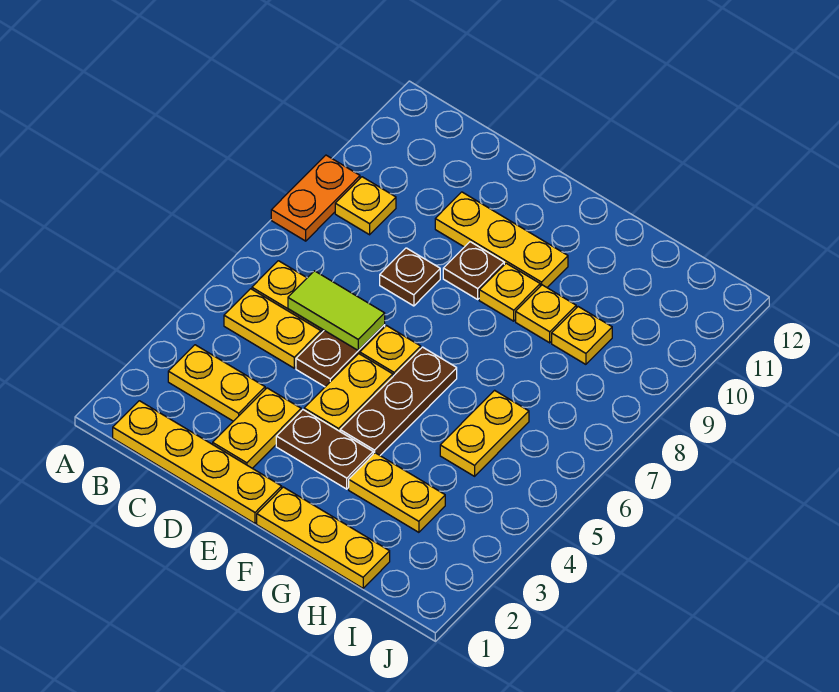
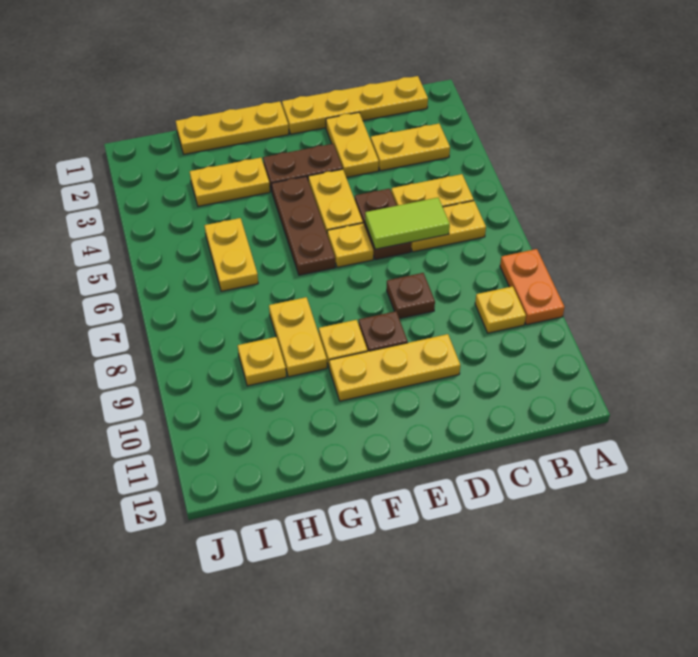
yellow 1x1 plate [516,285,576,343] -> yellow 1x2 plate [269,297,327,377]

